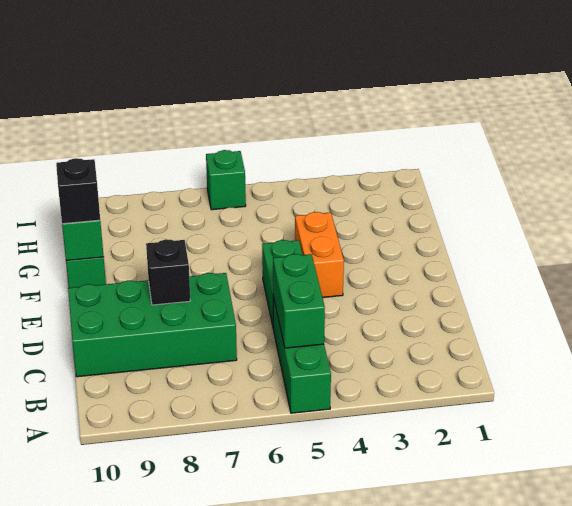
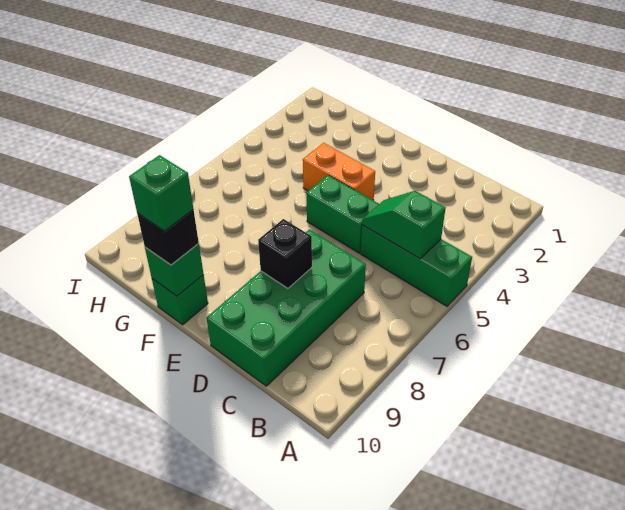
green 1x2 brick [273,254,325,348] -> green 1x2 slope [362,191,446,259]
green 1x1 brick [206,150,246,210] -> green 1x1 brick moved to [129,155,193,231]

